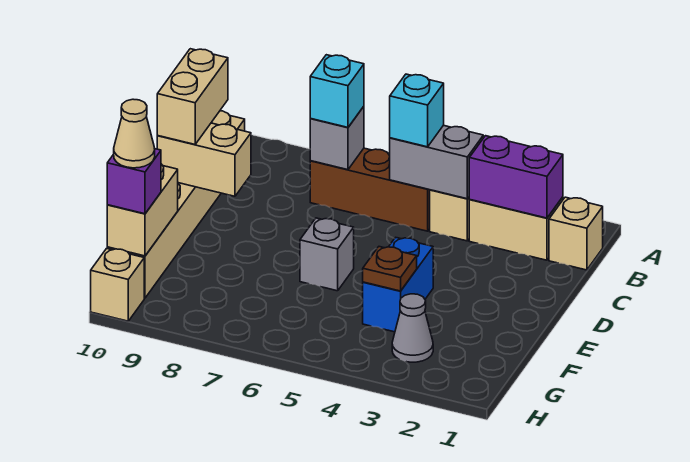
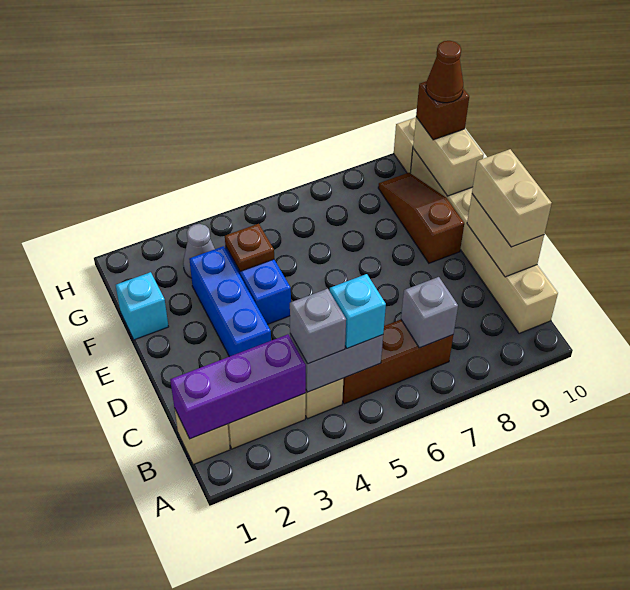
purple 1x2 brick [469,136,563,218] -> purple 1x3 brick [170,334,306,439]
cyan 1x1 brick [310,55,364,127] -> cyan 1x1 brick moved to [116,272,169,340]
none -> blue 1x3 brick [189,246,271,357]
tan 1x2 brick [157,123,251,196] -> tan 1x2 brick turned to [467,194,544,277]
grey 1x1 brick [300,218,354,291] -> grey 1x1 brick moved to [290,289,346,364]
none -> brown 1x3 slope [378,173,464,263]
purple 1x1 brick [107,149,161,214] -> brown 1x1 brick [416,81,469,140]
tan 1x1 cone [114,99,155,168] -> brown 1x1 cone [426,41,463,103]

